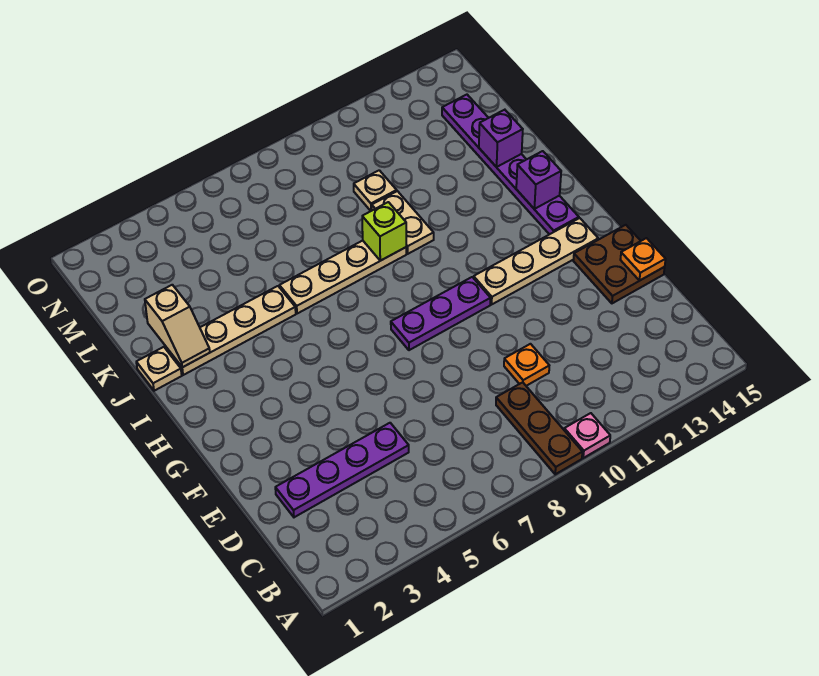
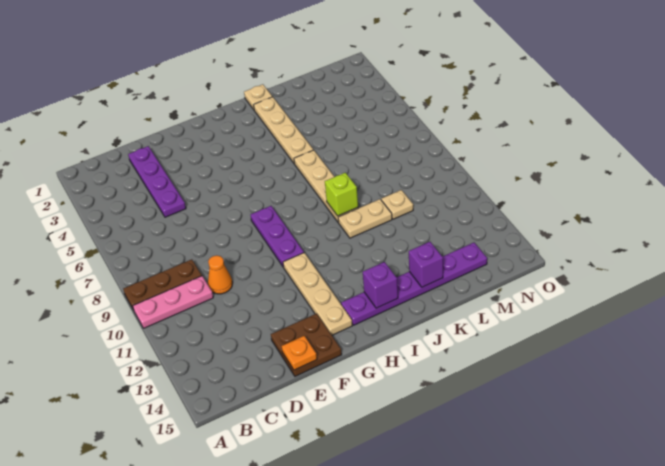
pink 1x1 plate [564,413,610,458] -> pink 1x3 plate [133,276,213,328]
orange 1x1 plate [504,344,549,386] -> orange 1x1 cone [208,255,233,294]
tan 1x2 slope [145,285,210,367] -> none

